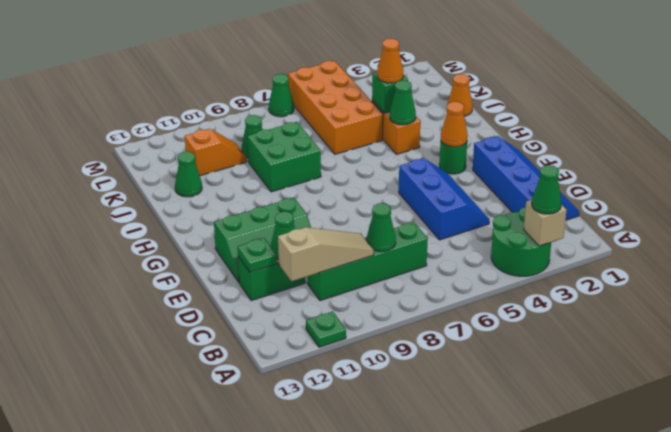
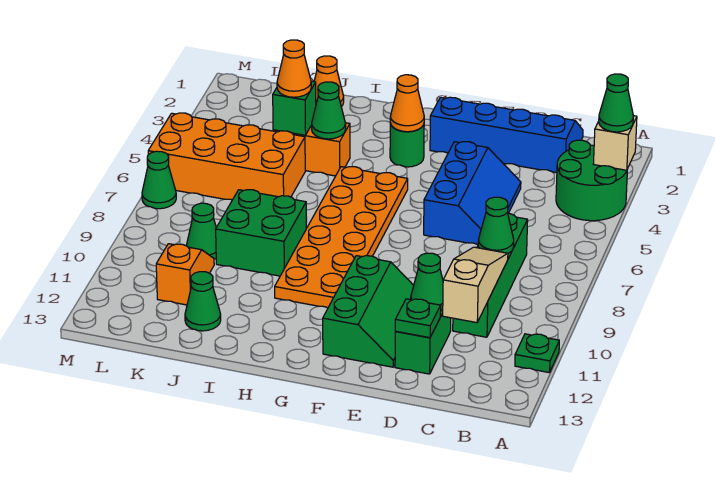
blue 2x3 slope [399,158,489,240] -> blue 2x3 slope turned to [424,142,521,245]
none -> orange 2x6 plate [275,167,408,308]

